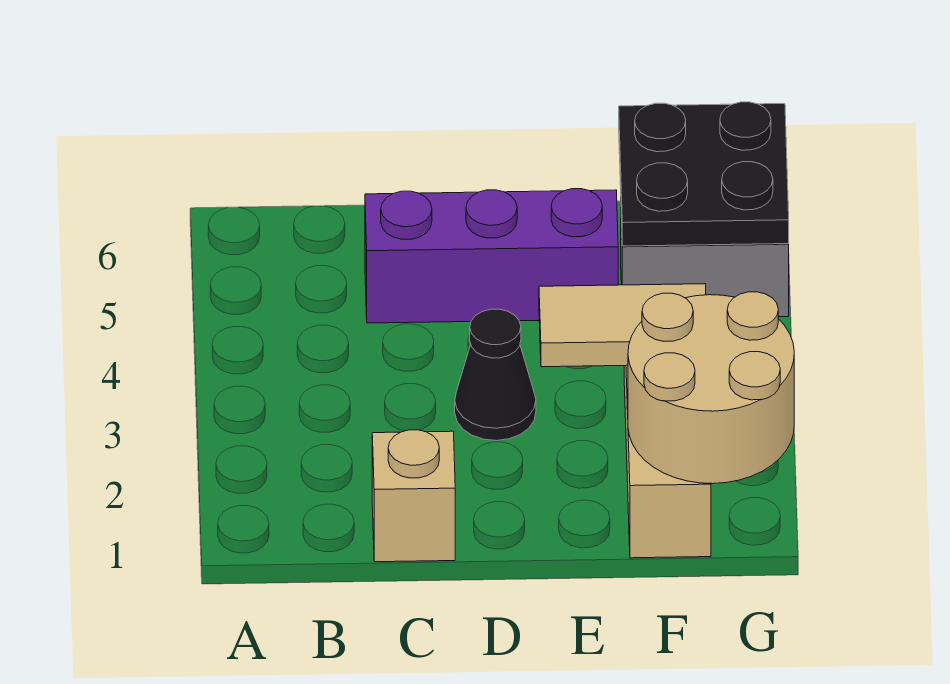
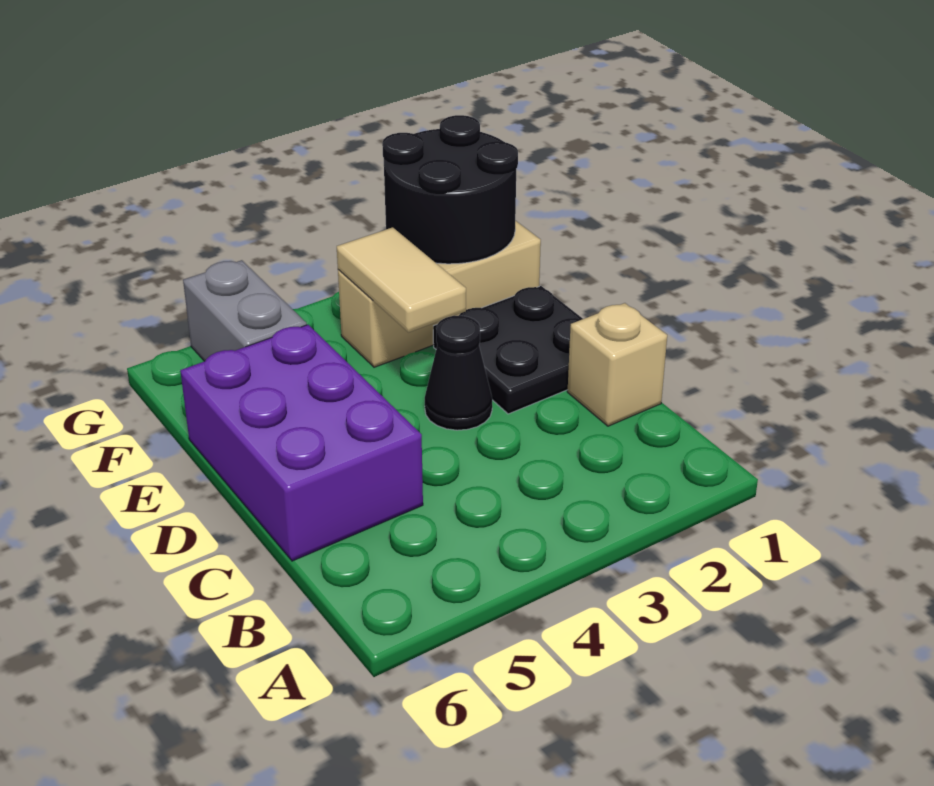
purple 1x3 brick [365,189,618,323] -> purple 2x3 brick [180,325,423,561]
tan 2x2 round brick [628,292,794,484] -> black 2x2 round brick [382,115,518,264]
black 2x2 plate [619,102,789,246] -> black 2x2 plate moved to [433,286,583,414]

